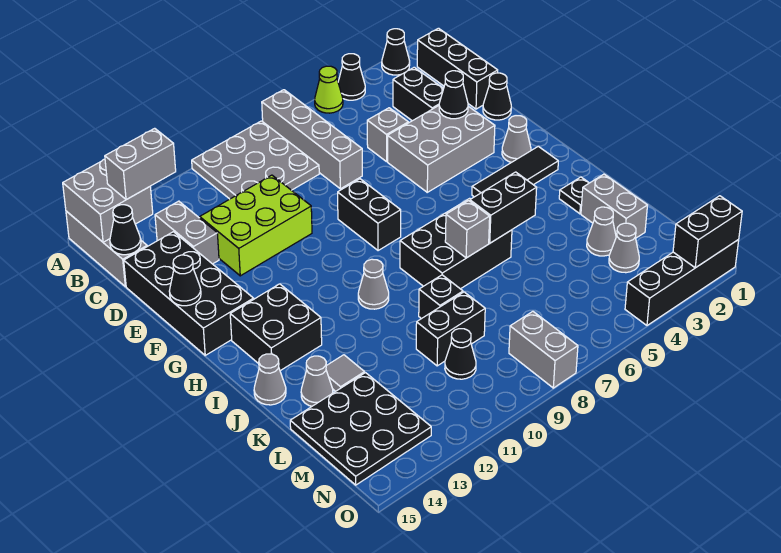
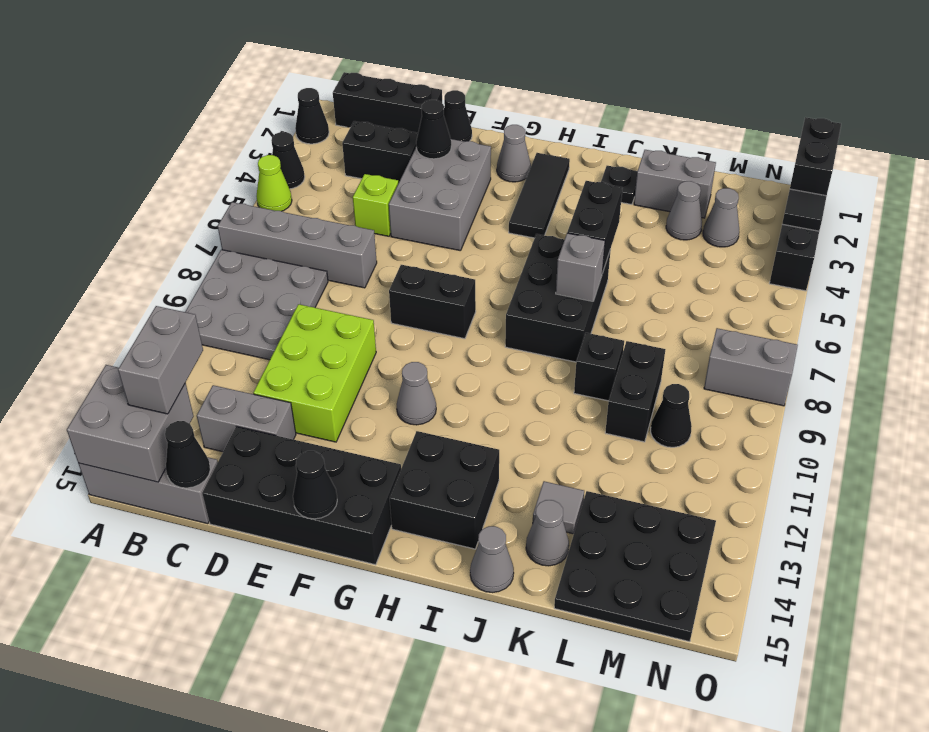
grey 1x1 brick [367,108,408,162] -> lime 1x1 brick [353,174,398,236]
grey 1x1 cone [358,259,389,309] -> grey 1x1 cone moved to [397,362,436,425]
none -> black 1x1 tile [782,189,827,231]

